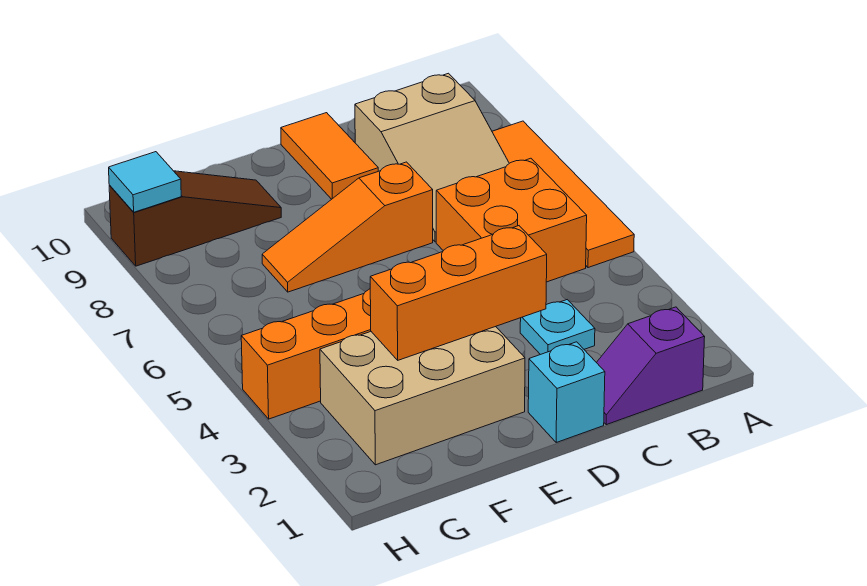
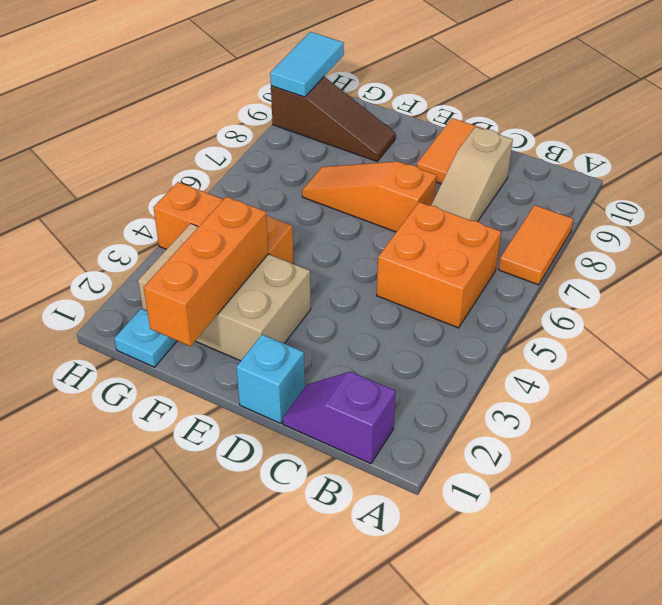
orange 1x4 tile [492,121,634,268] -> orange 1x2 tile [499,205,573,285]
tan 2x3 slope [355,73,509,242] -> tan 1x3 slope [431,127,513,222]
cyan 1x1 plate [520,300,595,355] -> cyan 1x1 plate moved to [114,309,177,367]
orange 1x3 brick [370,226,547,360] -> orange 1x3 brick turned to [144,197,268,346]
cyan 1x1 tile [109,152,181,212] -> cyan 1x2 tile [270,32,344,97]

